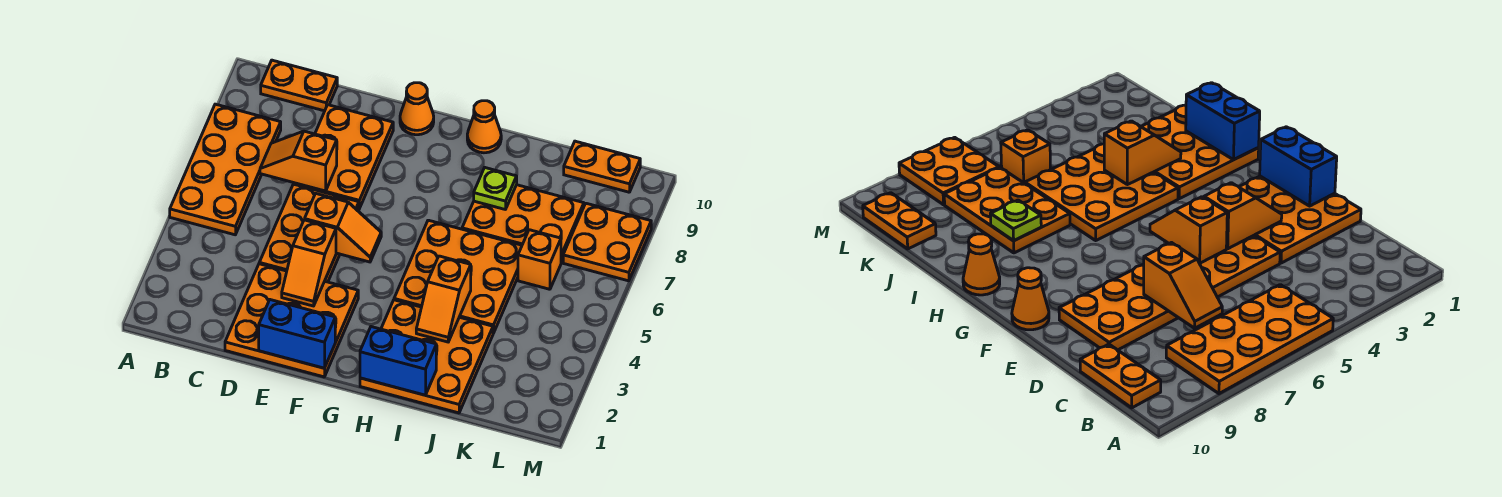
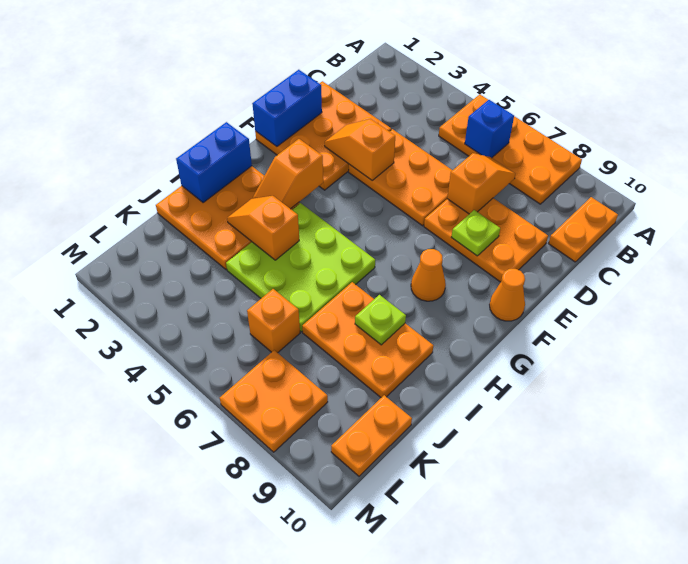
none -> blue 1x1 brick [465,100,514,158]
orange 1x2 slope [305,194,381,262] -> orange 1x2 slope moved to [253,139,323,209]
none -> lime 1x1 plate [451,210,500,256]
orange 3x3 plate [394,220,522,333] -> lime 3x3 plate [226,203,375,332]
orange 1x1 cone [467,101,501,153] -> orange 1x1 cone moved to [411,249,446,301]
orange 2x3 plate [462,185,584,263] -> orange 2x3 plate turned to [302,282,433,398]

